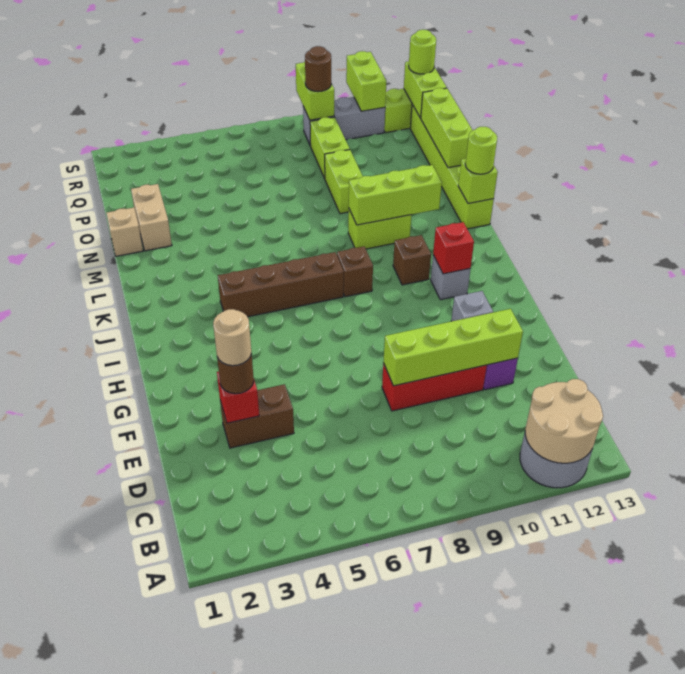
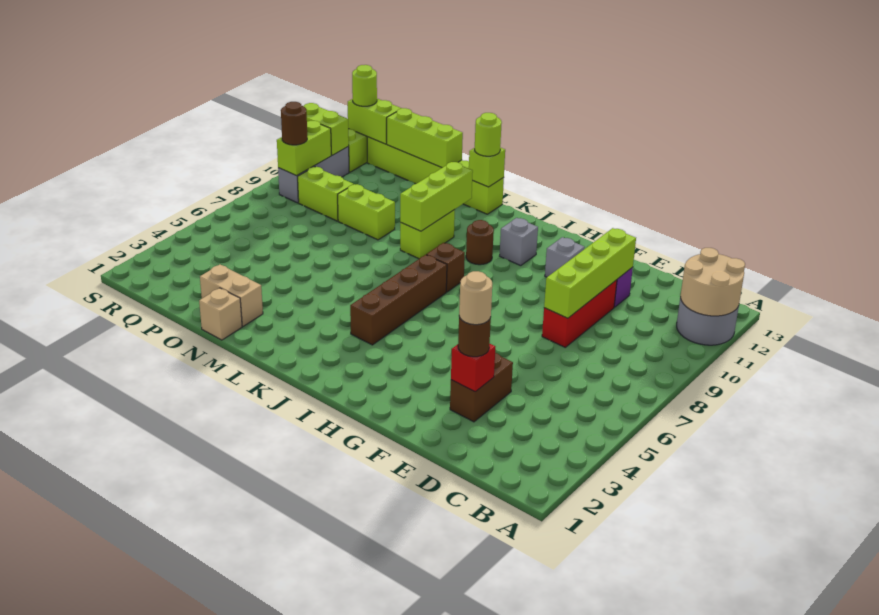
red 1x1 brick [433,222,474,274] -> none
brown 1x1 brick [393,235,431,285] -> brown 1x1 round brick [466,220,494,265]
lime 1x2 brick [296,62,334,120] -> lime 1x2 brick turned to [277,121,331,176]

